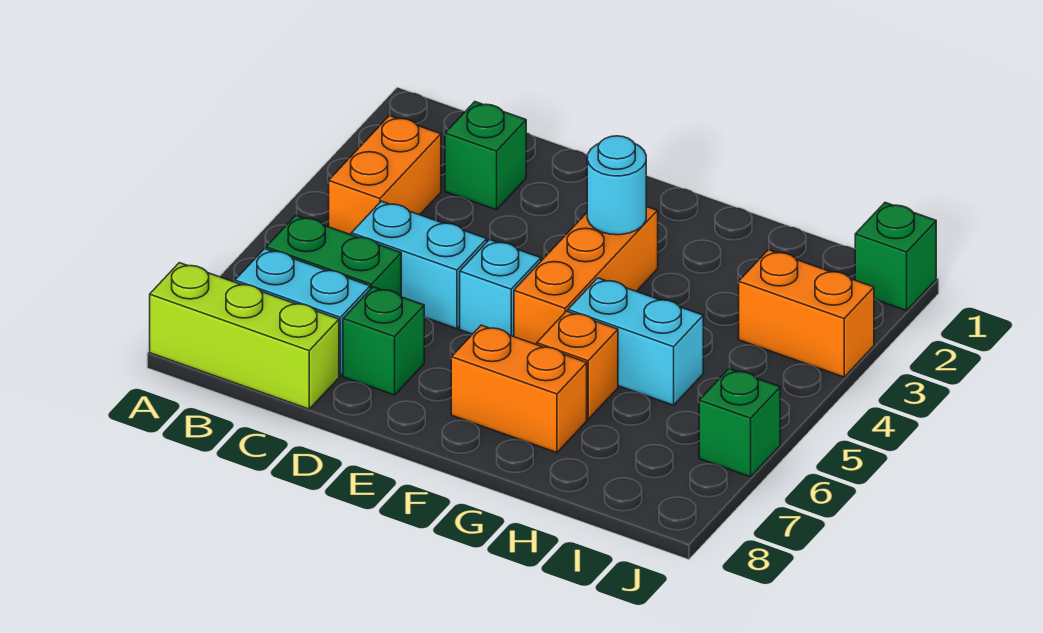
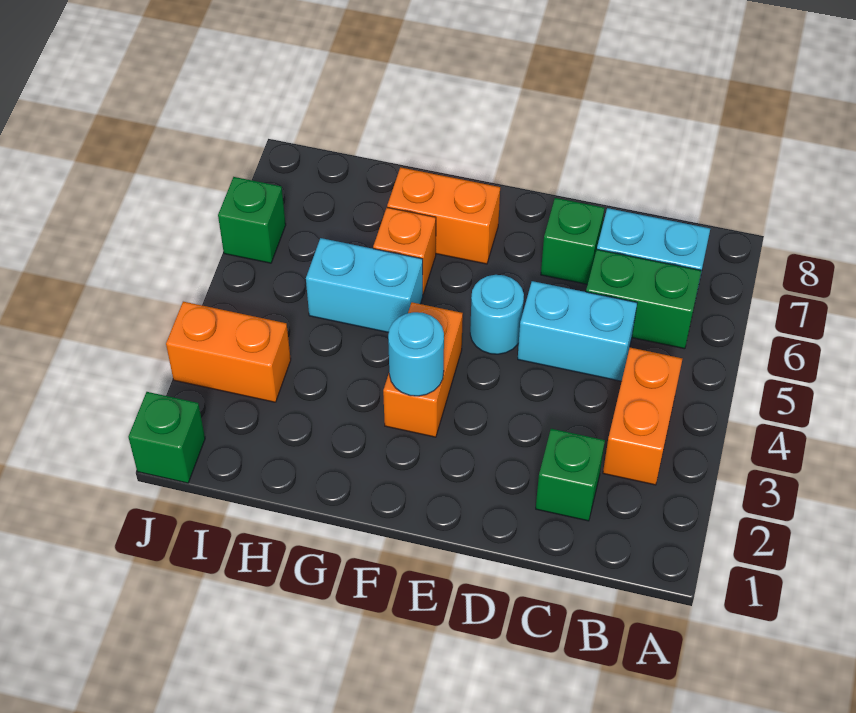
lime 1x3 brick [150,263,339,409] -> none
cyan 1x1 brick [460,240,541,337] -> cyan 1x1 round brick [470,275,524,354]
orange 1x3 brick [514,207,658,345] -> orange 1x2 brick [383,302,463,437]

